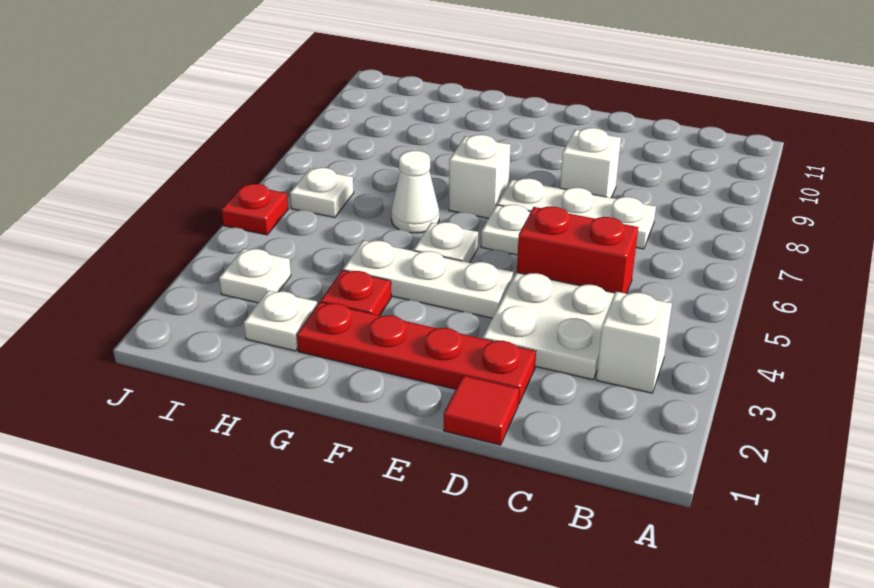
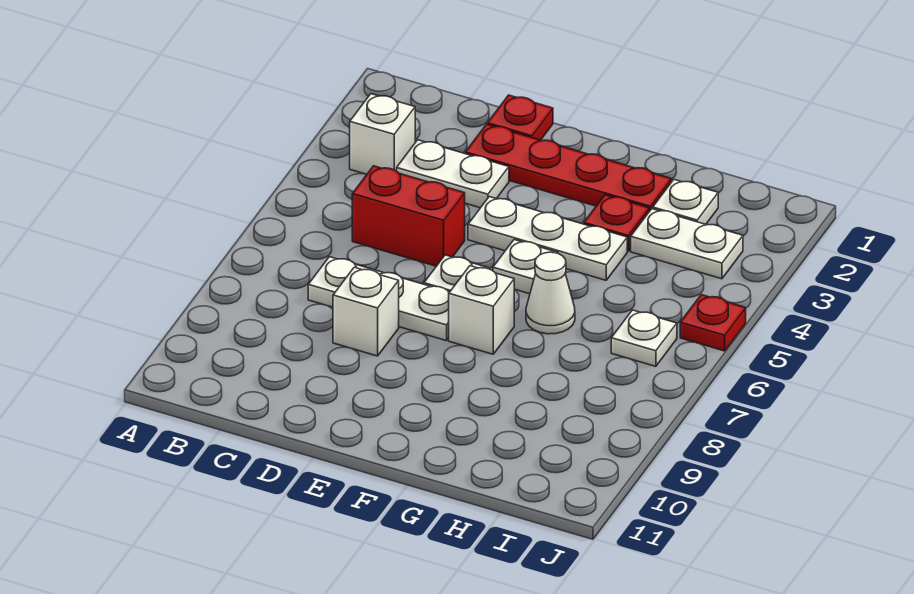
white 2x2 plate [483,272,615,380] -> white 1x2 plate [397,140,509,208]
red 1x1 tile [444,376,519,445] -> red 1x1 plate [487,95,553,140]
white 1x1 plate [219,249,291,303] -> white 1x2 plate [631,209,743,279]

